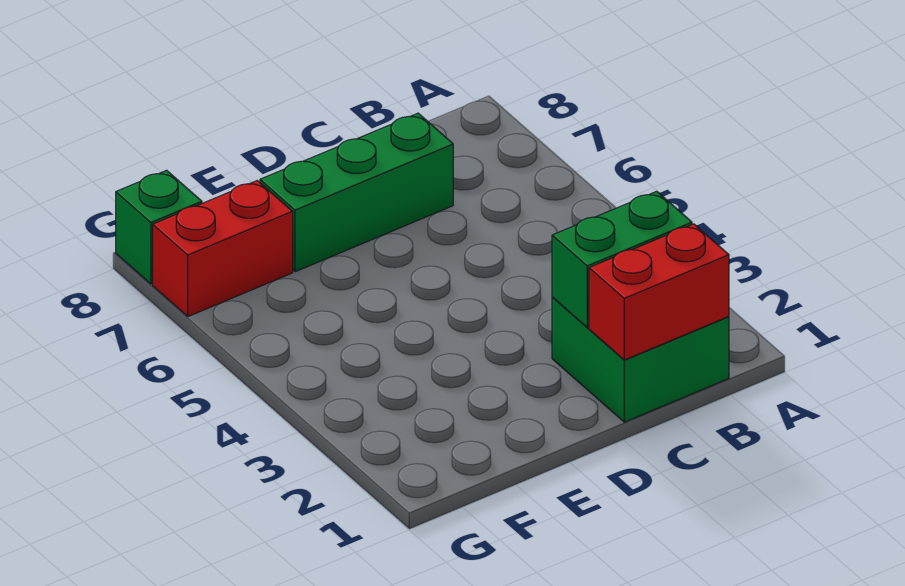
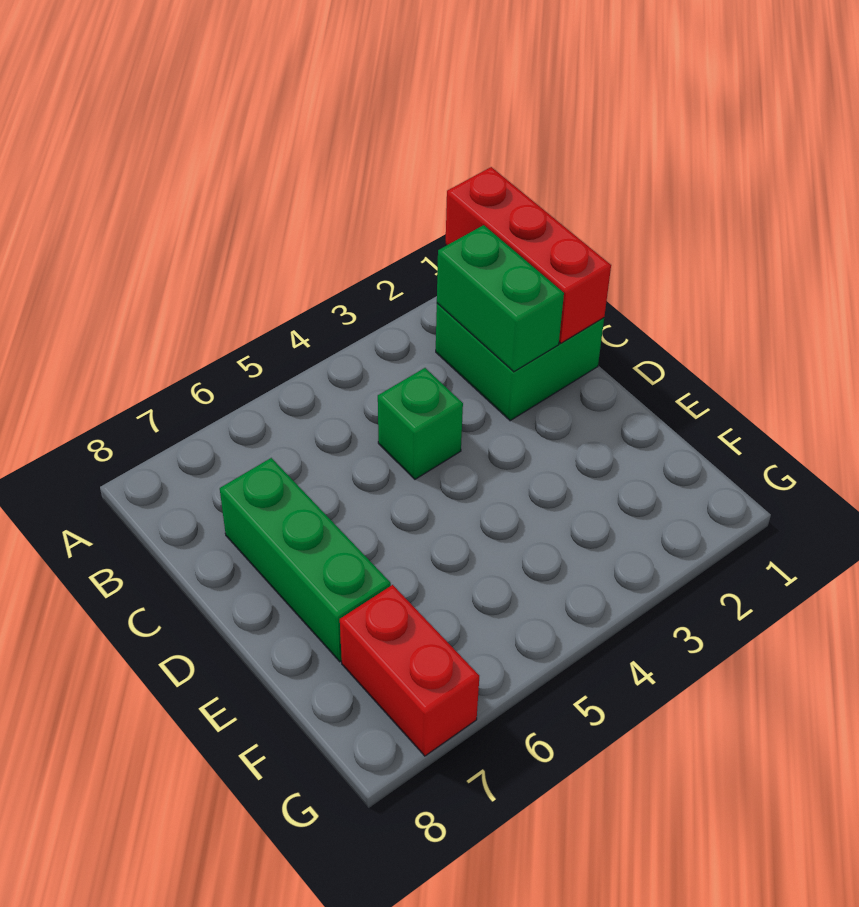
red 1x2 brick [589,224,729,360] -> red 1x3 brick [446,167,611,343]
green 1x1 brick [116,170,202,284] -> green 1x1 brick moved to [378,368,463,479]

